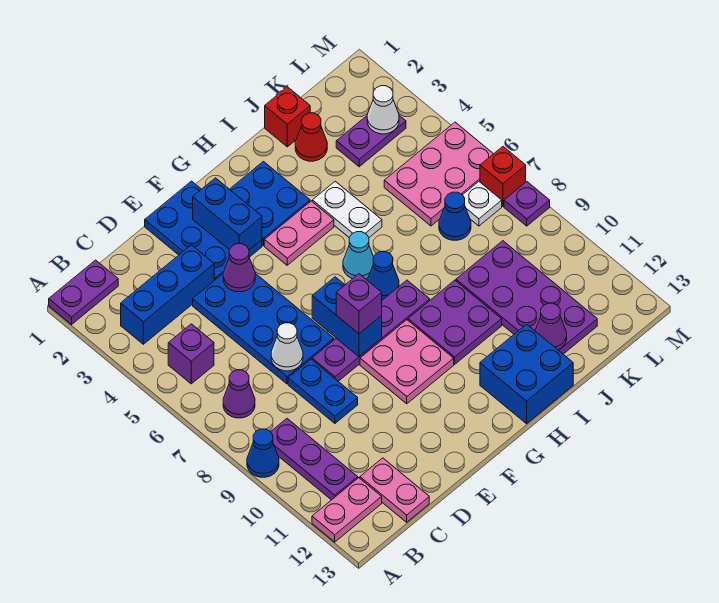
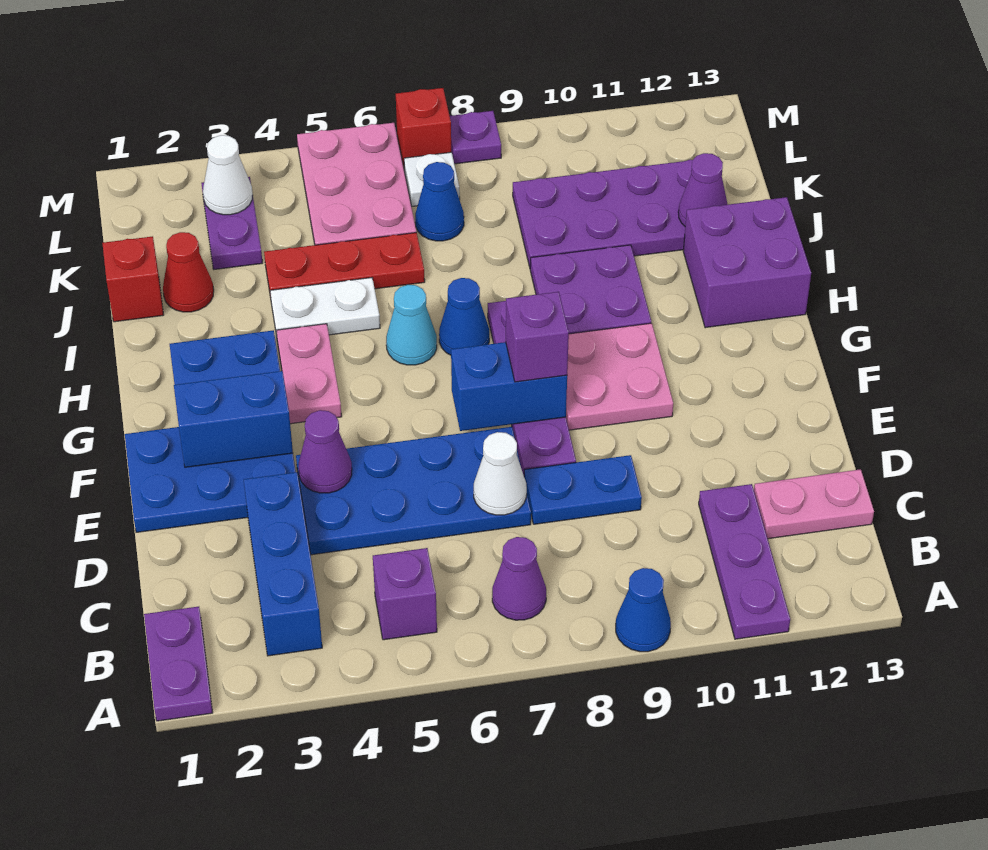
pink 1x2 plate [312,478,382,542] -> none
purple 1x3 plate [271,419,358,500] -> purple 1x3 plate turned to [699,484,790,639]
blue 2x2 brick [480,324,573,424] -> purple 2x2 brick [683,197,811,328]
none -> red 1x3 plate [264,233,425,297]

